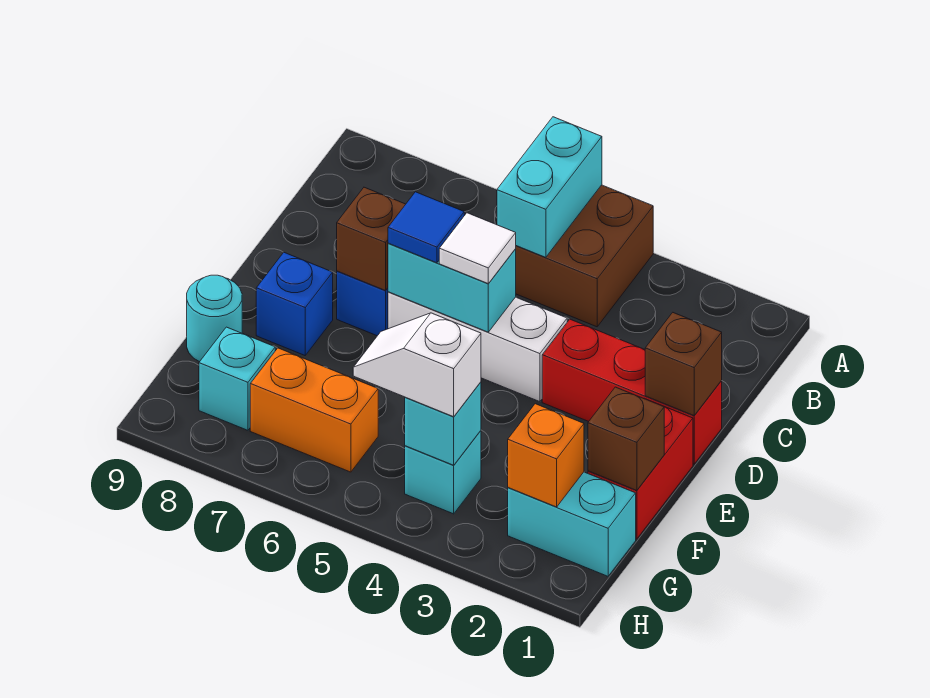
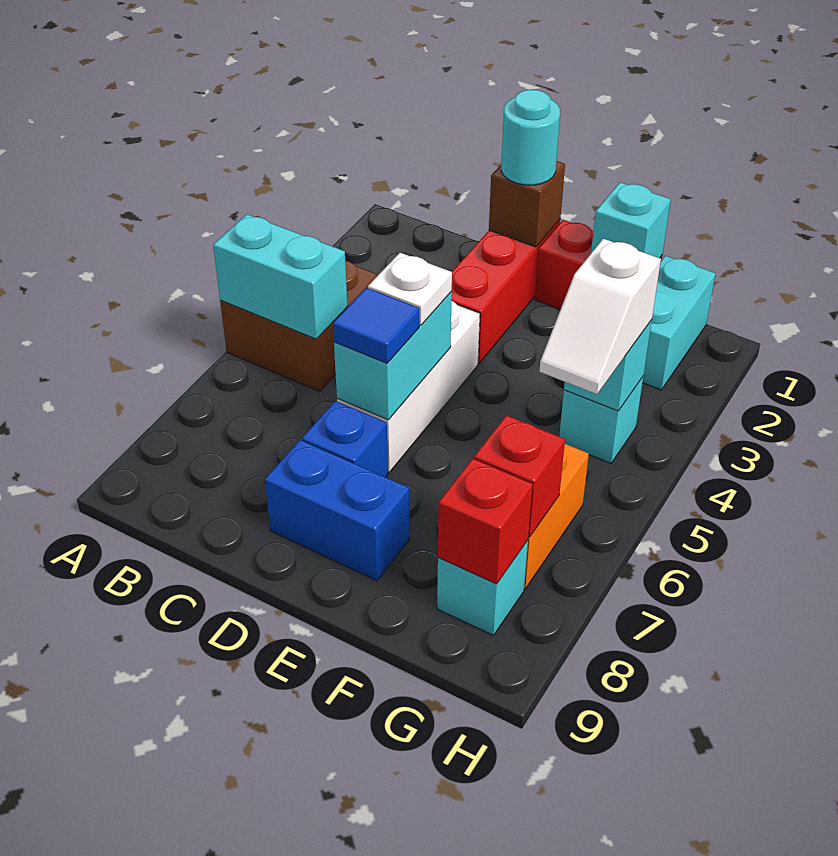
white 1x1 tile [439,213,516,284] -> white 1x1 plate [368,253,452,325]
brown 1x1 brick [337,187,406,291] -> none
blue 1x1 brick [256,252,333,355] -> blue 1x2 brick [265,440,409,581]
brown 1x1 brick [588,387,664,490] -> cyan 1x1 brick [591,182,671,258]
cyan 1x1 round brick [187,275,242,362] -> cyan 1x1 round brick moved to [501,90,560,185]
orange 1x1 brick [508,404,584,507] -> none
none -> red 1x1 brick [474,415,565,537]
none -> red 1x1 brick [438,459,533,584]

